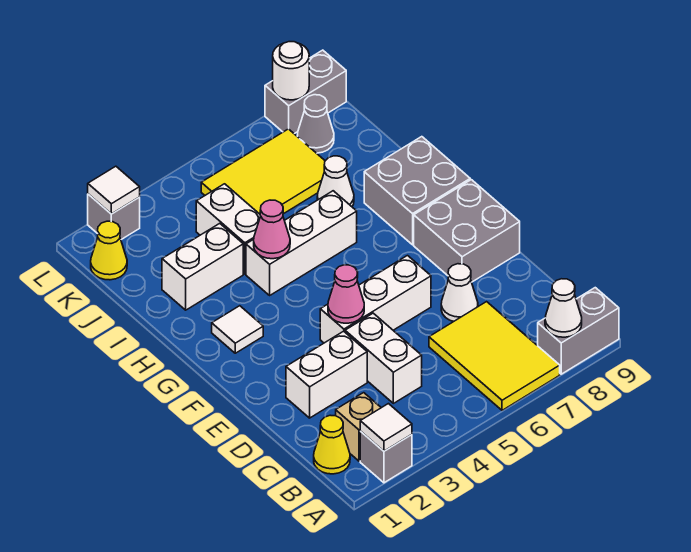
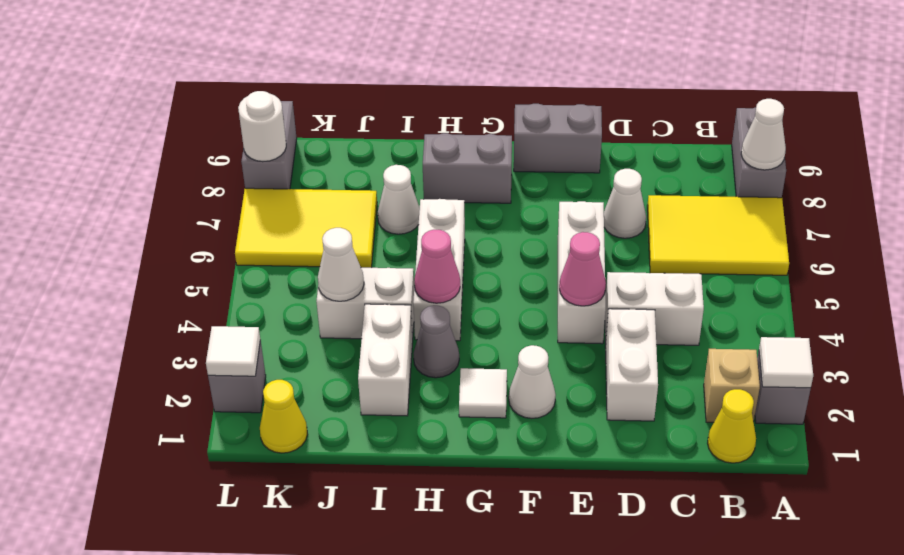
grey 2x2 brick [414,180,520,282] -> grey 1x2 brick [514,104,602,173]
none -> white 1x1 cone [509,345,556,418]
grey 2x2 brick [364,137,470,245] -> grey 1x2 brick [423,133,512,203]
none -> white 1x1 cone [318,228,364,301]
yellow 2x3 tile [201,129,325,214] -> yellow 2x3 tile turned to [235,188,377,268]
grey 1x1 cone [297,95,334,153] -> grey 1x1 cone moved to [413,305,459,378]

